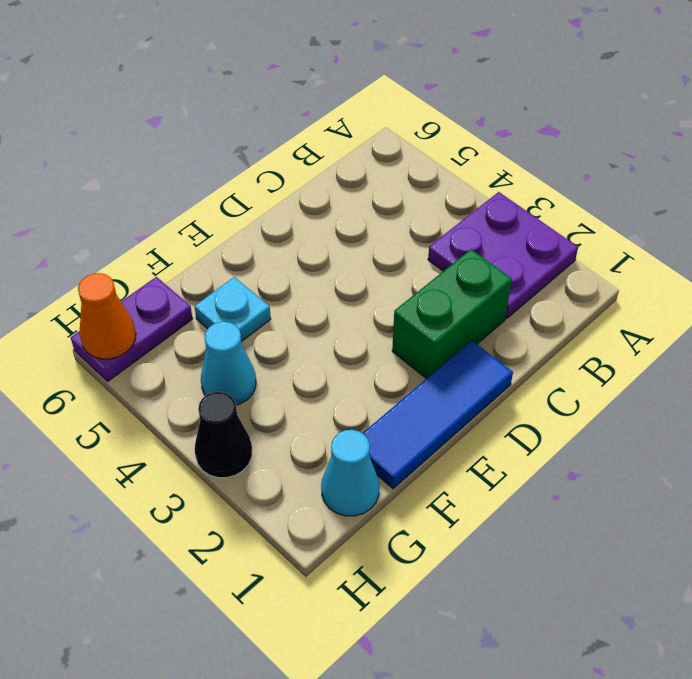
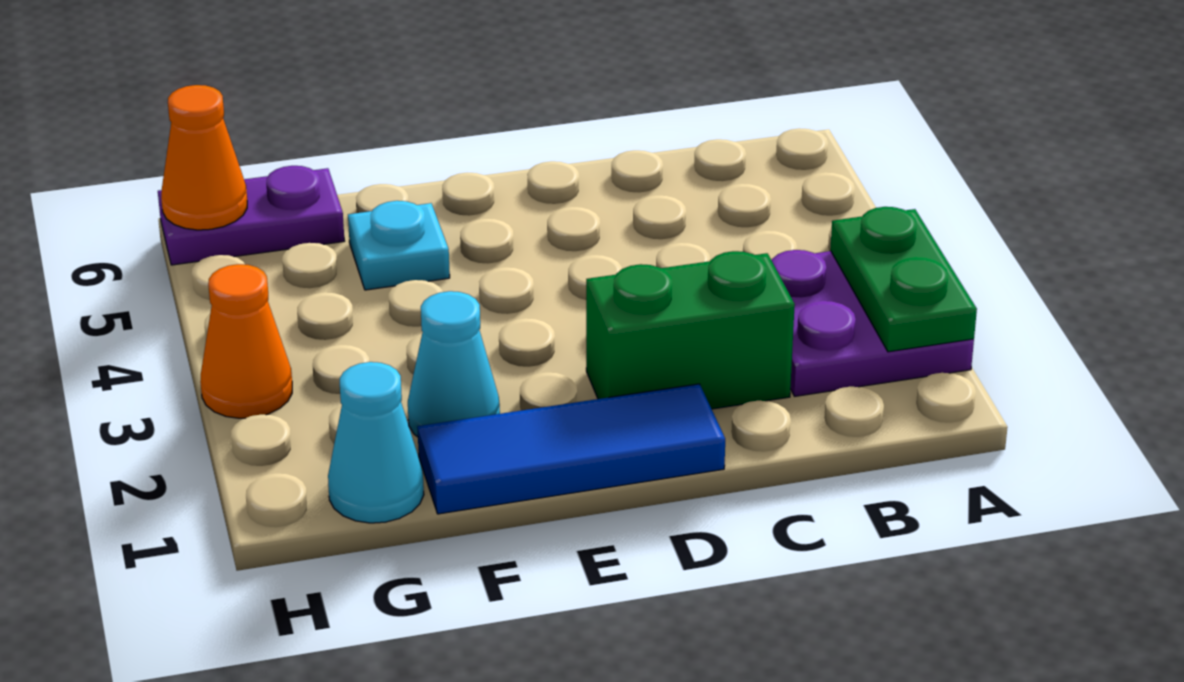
none -> green 1x2 plate [830,207,977,352]
cyan 1x1 cone [201,322,256,405] -> cyan 1x1 cone moved to [408,291,500,437]
black 1x1 cone [195,392,252,478] -> orange 1x1 cone [200,264,292,418]

